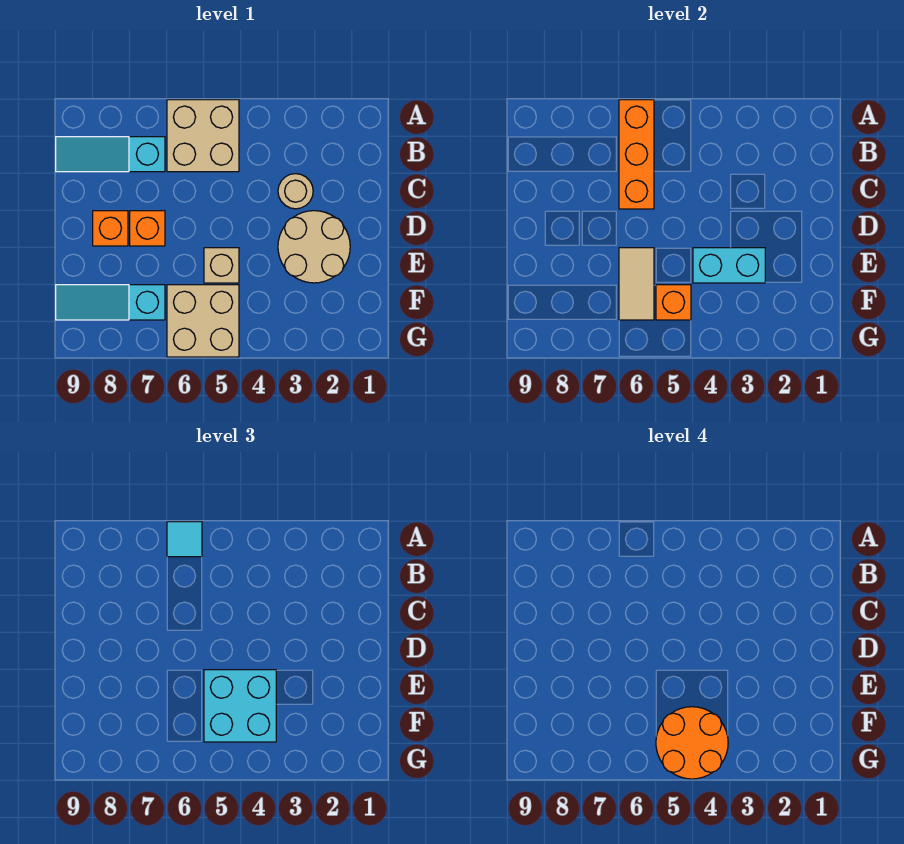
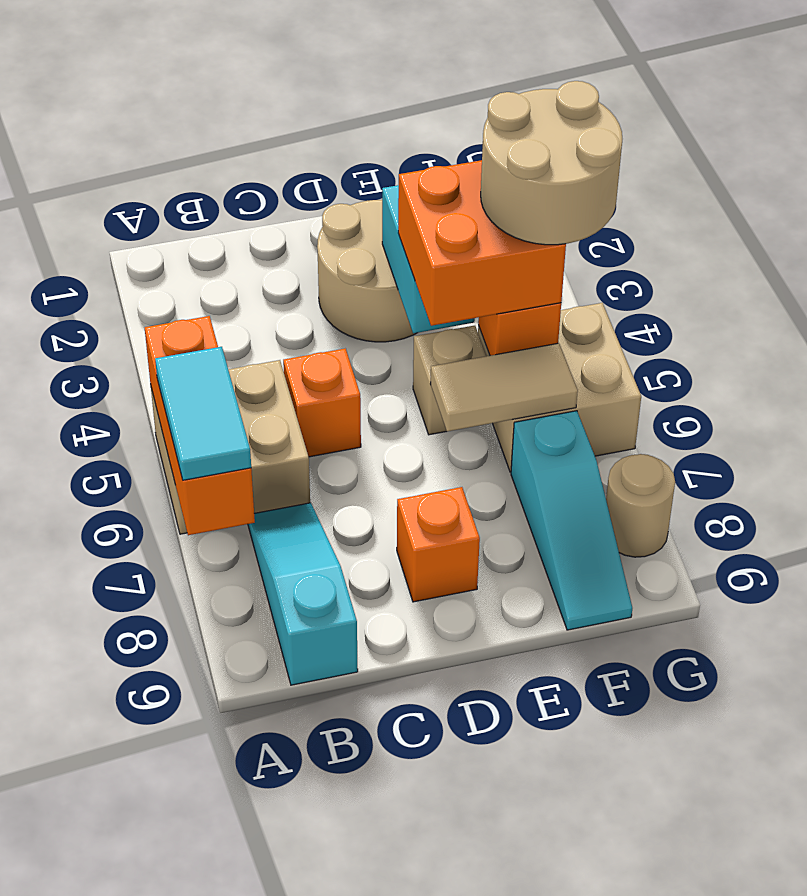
orange 1x3 brick [619,100,654,209] -> orange 1x3 brick turned to [145,316,255,535]
cyan 1x1 tile [167,522,202,557] -> cyan 1x2 tile [155,347,251,480]
cyan 1x3 slope [56,137,165,172] -> cyan 1x3 slope turned to [248,503,358,685]
tan 1x1 round brick [278,174,313,209] -> tan 1x1 round brick moved to [606,454,675,557]
orange 1x1 brick [130,211,165,246] -> orange 1x1 brick moved to [283,349,361,457]
cyan 2x2 brick [204,670,276,742] -> orange 2x2 brick [398,160,566,326]
orange 2x2 round brick [656,707,728,779] -> tan 2x2 round brick [481,81,622,245]

